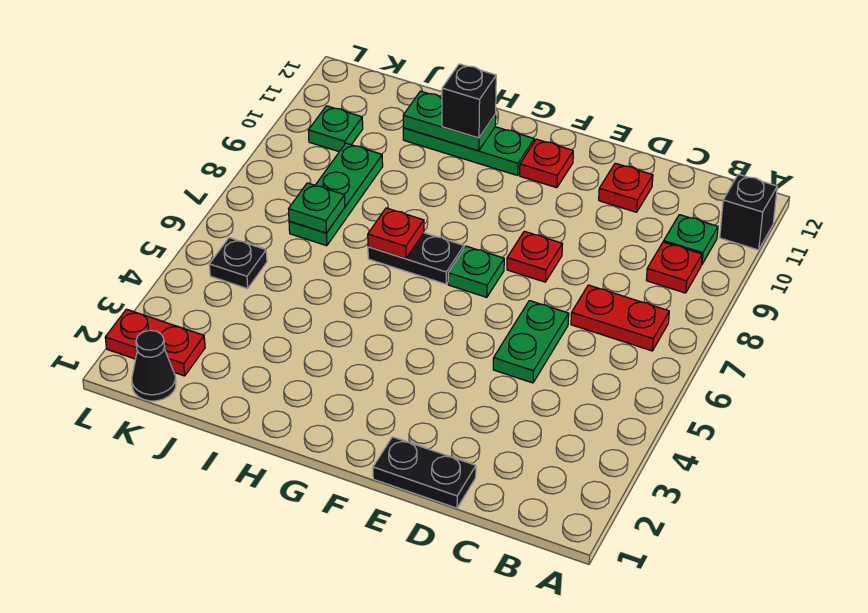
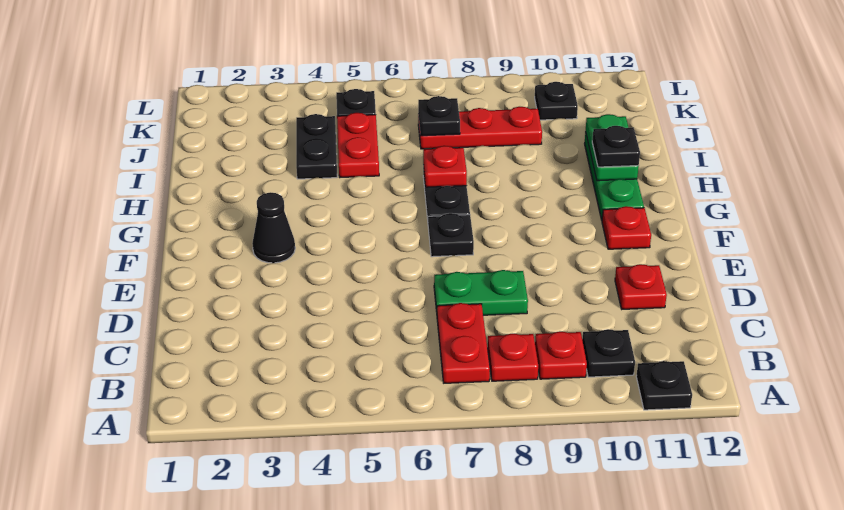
black 1x1 brick [720,174,777,250] -> black 1x1 plate [636,361,692,410]
green 1x1 plate [664,215,718,265] -> black 1x1 plate [582,329,635,377]
black 1x2 plate [373,437,476,508] -> black 1x2 plate moved to [296,114,337,179]
green 1x2 plate [493,301,569,383] -> green 1x2 plate moved to [434,270,528,315]
red 1x1 plate [507,231,562,282] -> red 1x1 plate moved to [488,333,538,381]
green 1x1 plate [448,246,504,297] -> black 1x1 plate [428,213,474,257]
black 1x1 brick [442,64,496,138] -> black 1x1 plate [592,126,640,167]
green 1x3 plate [289,143,383,246] -> red 1x3 plate [418,107,542,149]
green 1x1 plate [289,183,345,233] -> black 1x1 plate [418,96,460,136]
black 1x1 cone [132,330,176,401] -> black 1x1 cone moved to [252,192,295,263]
red 1x2 plate [105,309,205,376] -> red 1x2 plate moved to [337,113,379,177]
green 1x1 plate [308,106,363,152] -> black 1x1 plate [535,82,578,120]

